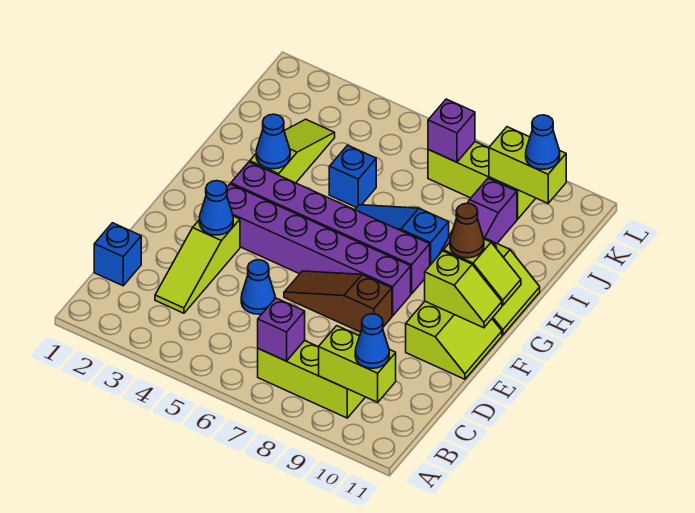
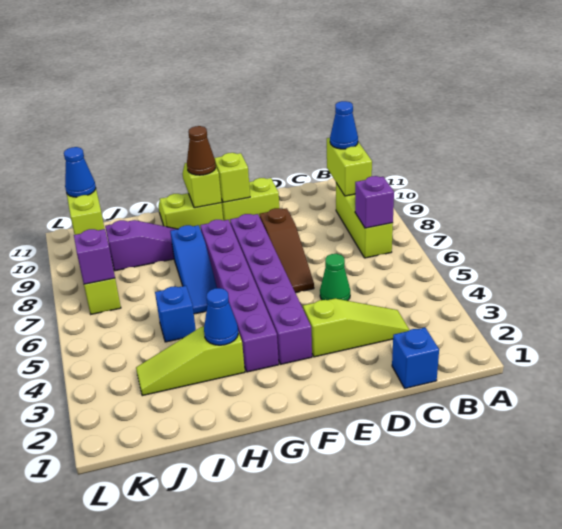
blue 1x1 cone [241,260,275,314] -> green 1x1 cone [320,254,350,301]
blue 1x1 cone [199,181,233,235] -> none

